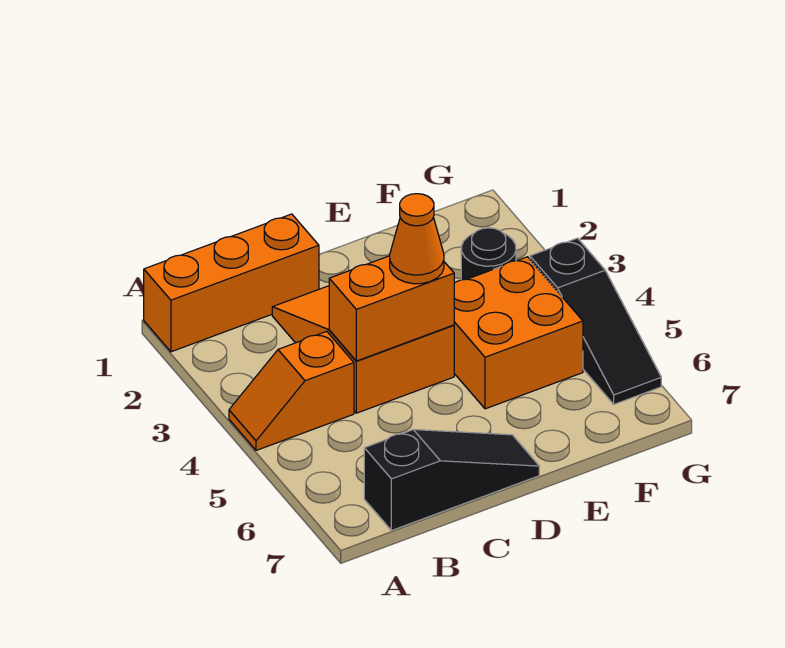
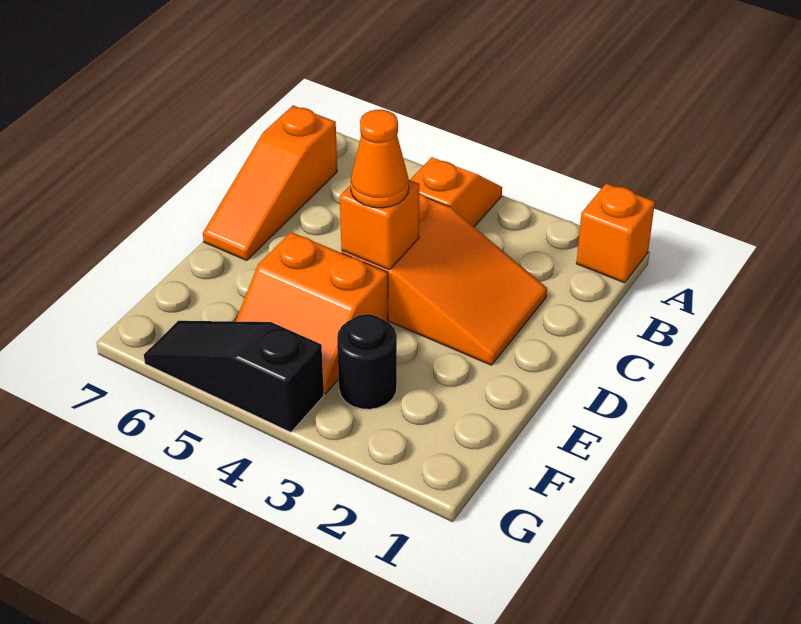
orange 1x3 brick [144,214,319,352] -> orange 1x1 brick [576,183,655,283]
black 1x3 slope [364,430,539,531] -> orange 1x3 slope [203,106,337,260]
orange 1x2 brick [329,256,454,361] -> orange 1x1 brick [340,180,419,270]
orange 2x2 brick [454,257,583,409] -> orange 2x2 slope [235,232,388,394]

